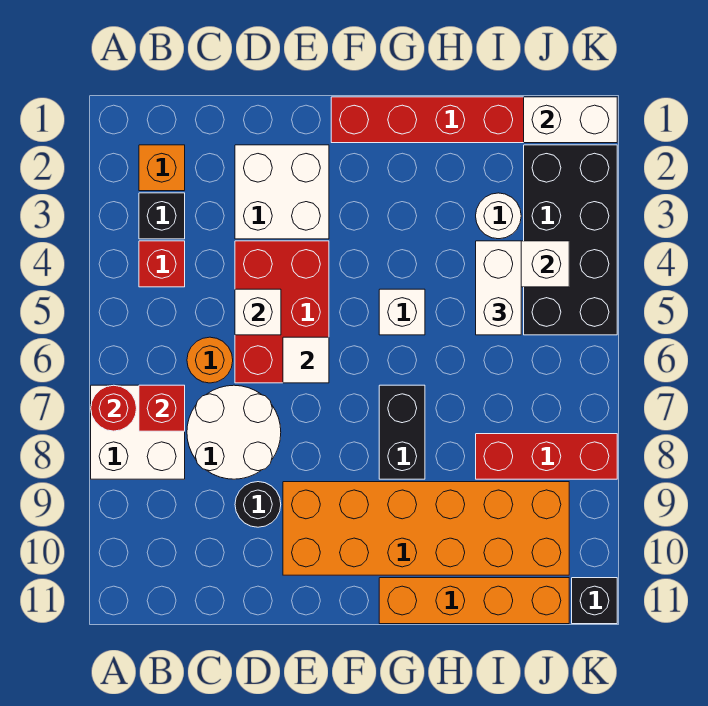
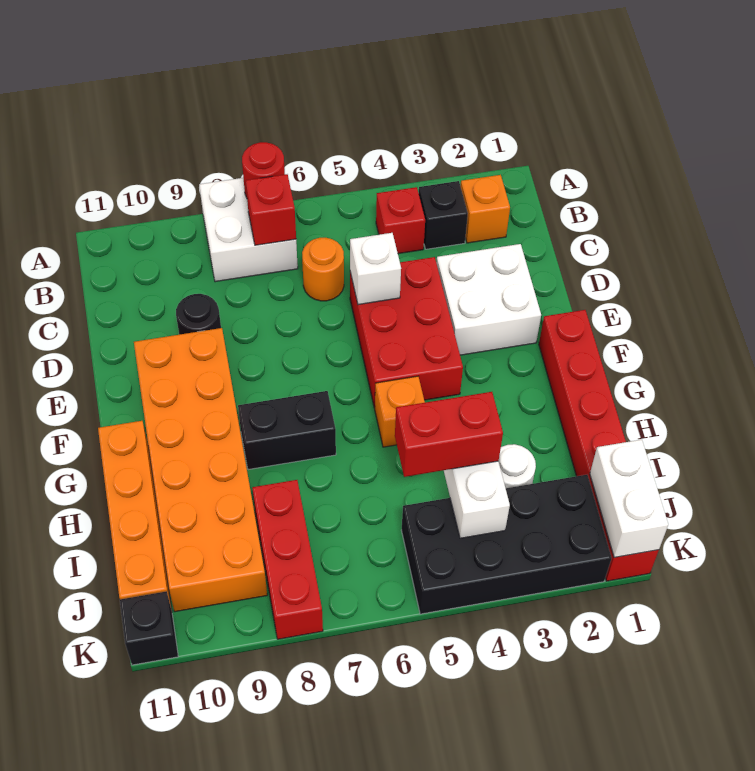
white 2x2 round brick [187,385,281,479] -> none
red 2x3 brick [235,241,329,383] -> red 2x3 brick turned to [350,257,463,408]
white 1x1 tile [283,337,329,383] -> none
white 1x1 brick [379,289,425,335] -> orange 1x1 brick [375,376,425,447]
white 1x2 brick [476,241,521,335] -> red 1x2 brick [395,392,503,477]

